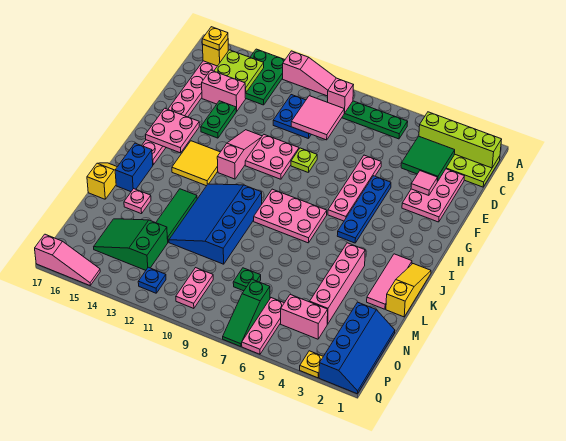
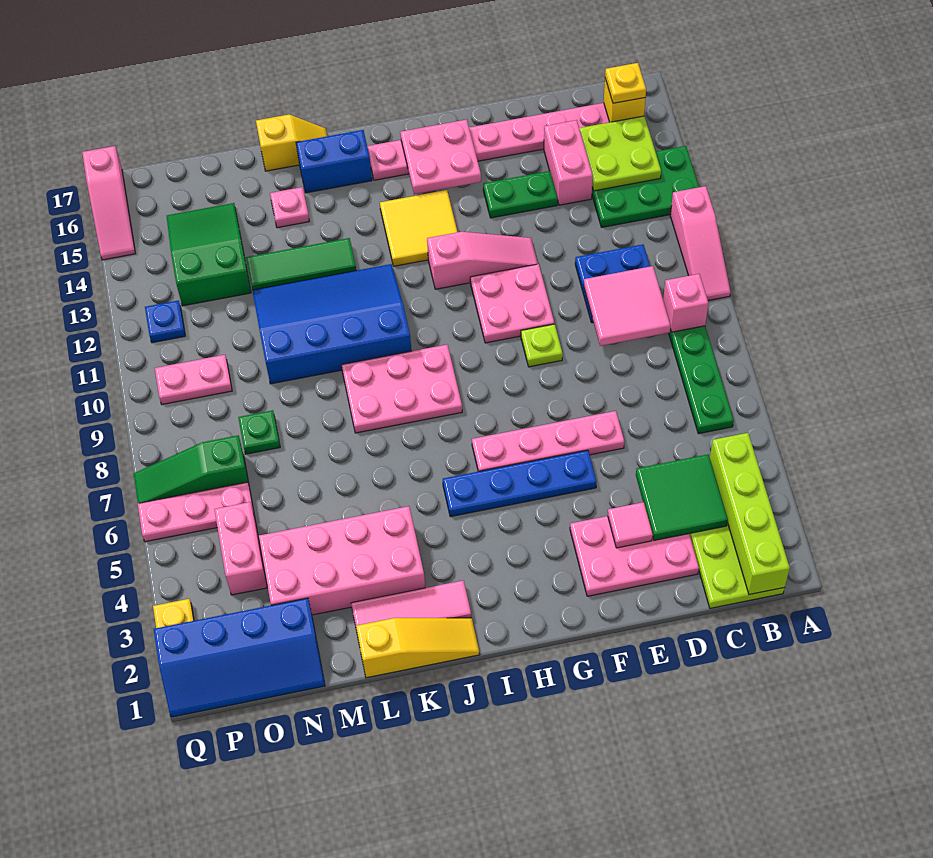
pink 2x3 plate [254,189,327,243] -> pink 2x3 plate turned to [342,345,462,433]
pink 1x4 brick [310,243,365,324] -> pink 2x4 brick [259,506,425,615]

